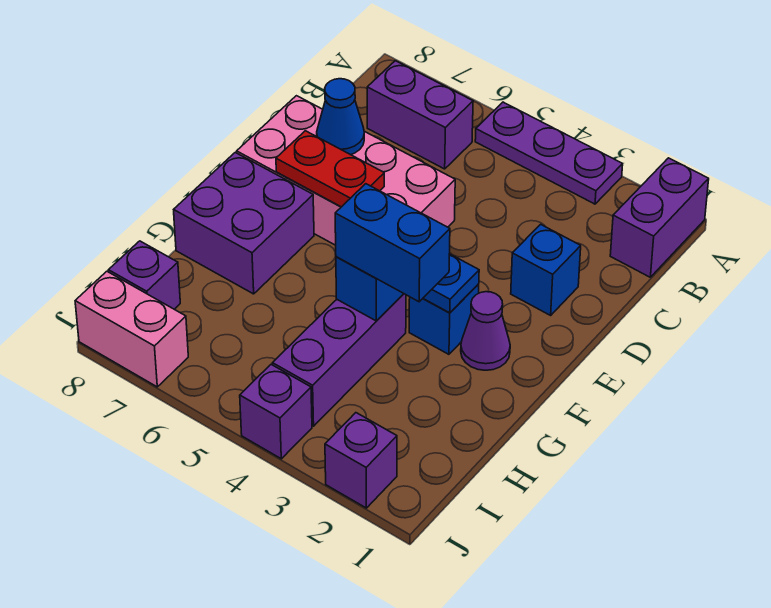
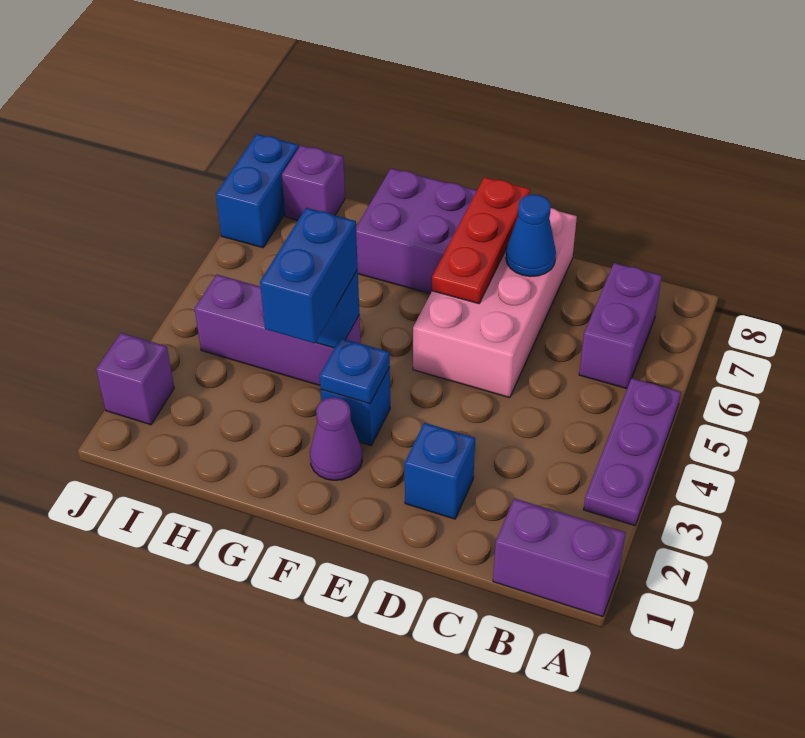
red 1x2 plate [276,131,384,207] -> red 1x3 plate [432,177,530,304]
purple 1x1 brick [240,365,312,459] -> none
pink 1x2 brick [75,271,188,387] -> blue 1x2 brick [216,134,299,248]

